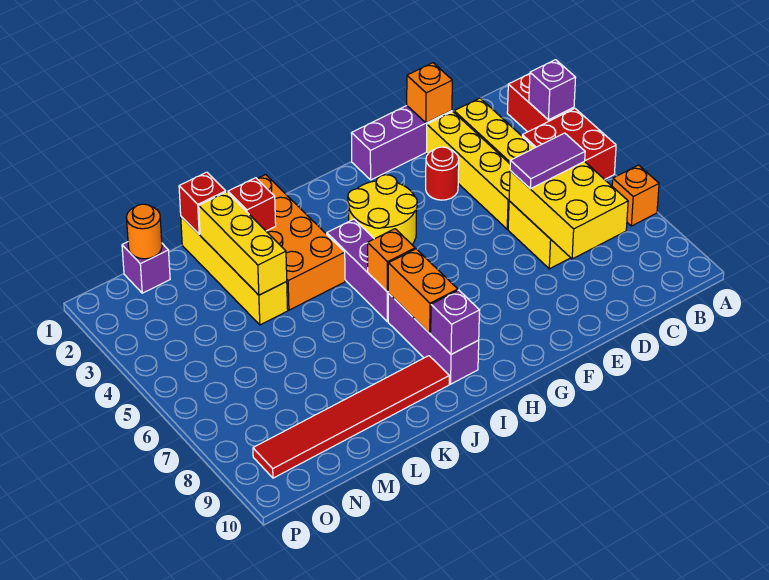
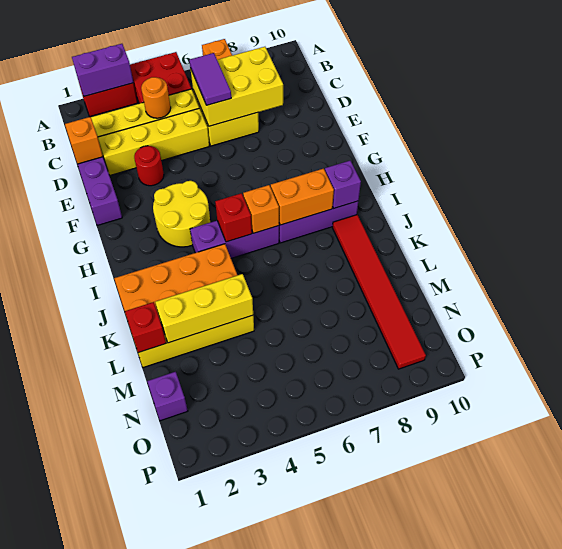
purple 1x1 brick [529,60,576,120] -> purple 1x2 brick [72,44,133,96]
red 1x1 brick [228,178,276,231] -> red 1x1 brick moved to [215,193,252,242]
orange 1x1 round brick [126,204,162,259] -> orange 1x1 round brick moved to [141,77,171,118]

